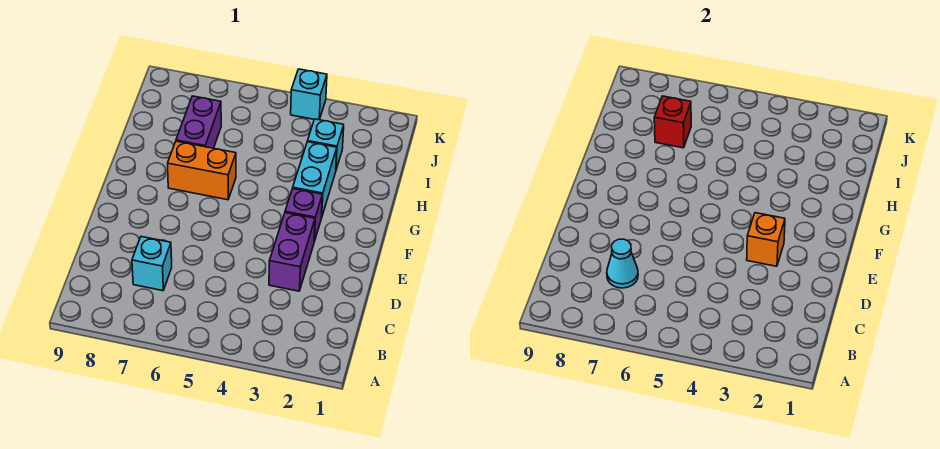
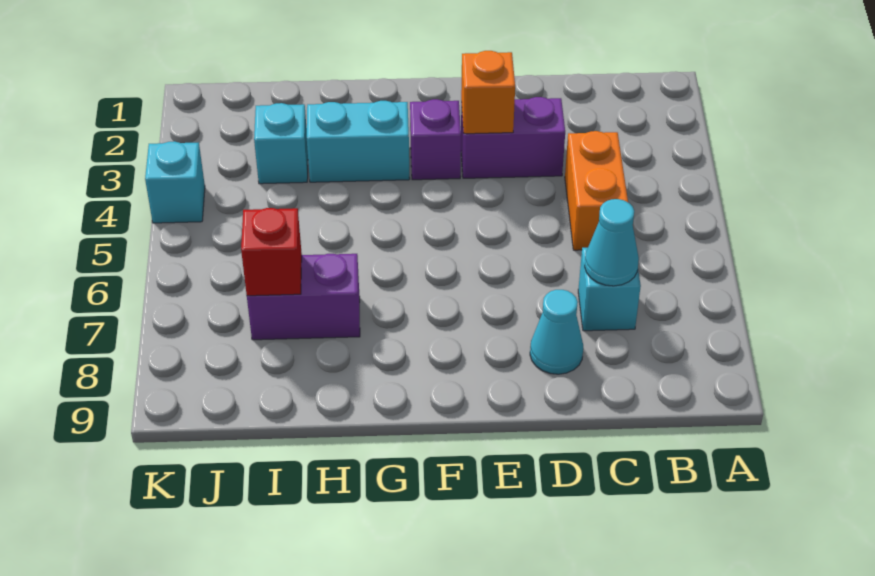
none -> cyan 1x1 cone [530,290,583,374]
orange 1x2 brick [168,141,236,200] -> orange 1x2 brick moved to [565,131,628,250]

